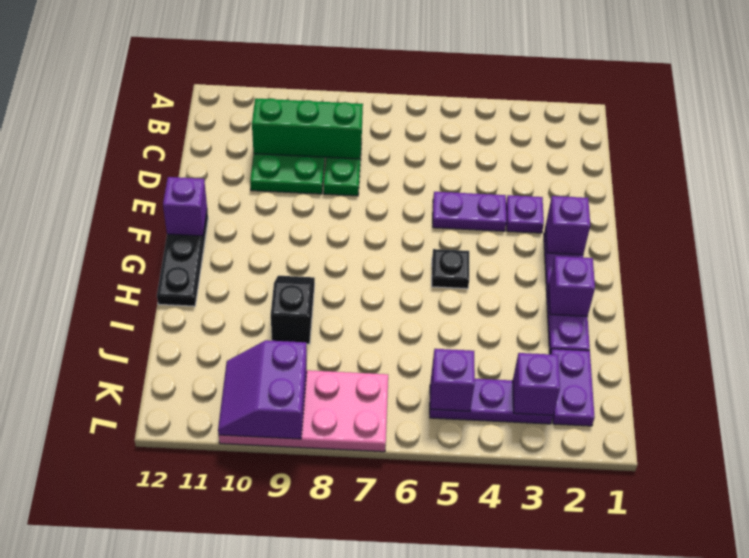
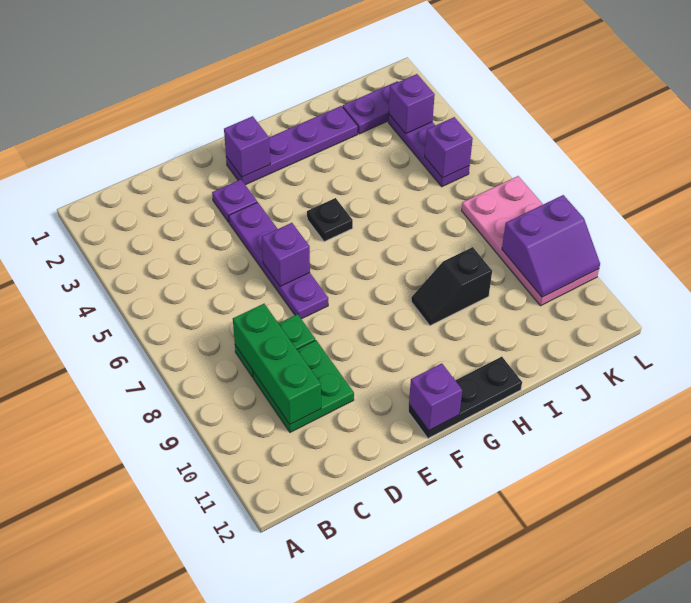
purple 1x2 plate [433,192,506,231] -> purple 1x4 plate [229,202,328,319]
purple 1x1 brick [549,256,595,316] -> purple 1x1 brick moved to [262,223,310,286]

